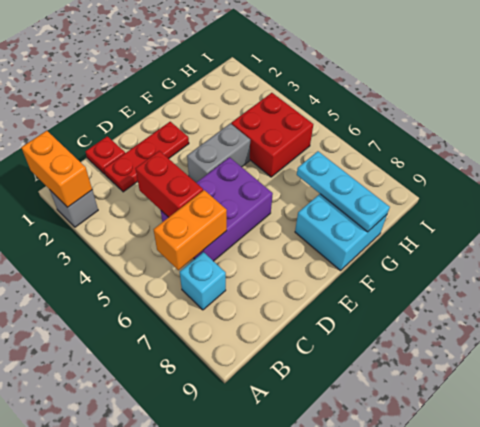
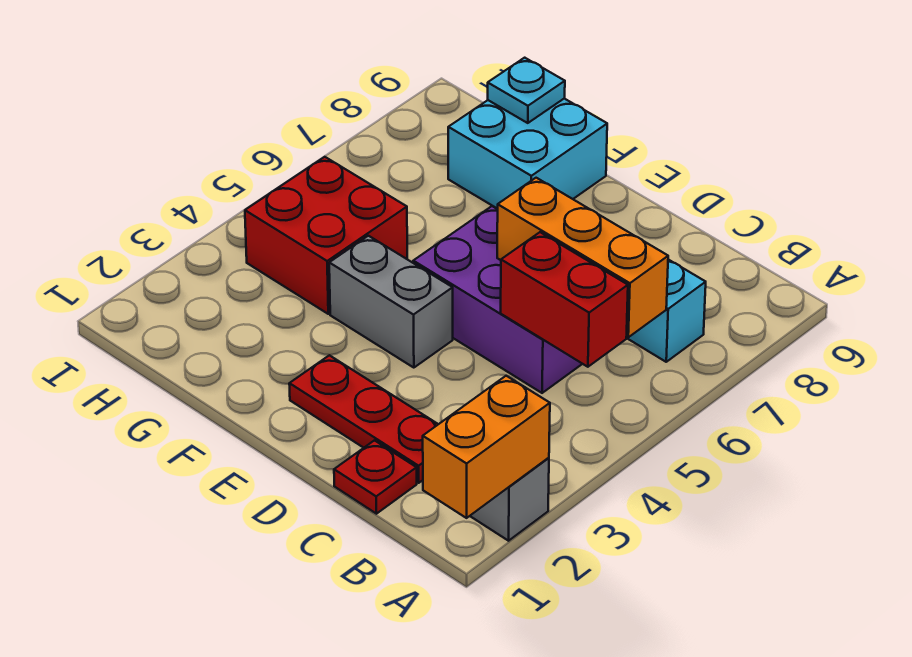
orange 1x2 brick [154,190,227,270] -> orange 1x3 brick [497,178,668,337]
red 1x2 brick [135,151,203,217] -> red 1x2 brick turned to [501,232,628,367]
cyan 1x3 plate [297,151,390,232] -> cyan 1x1 plate [488,58,565,123]

